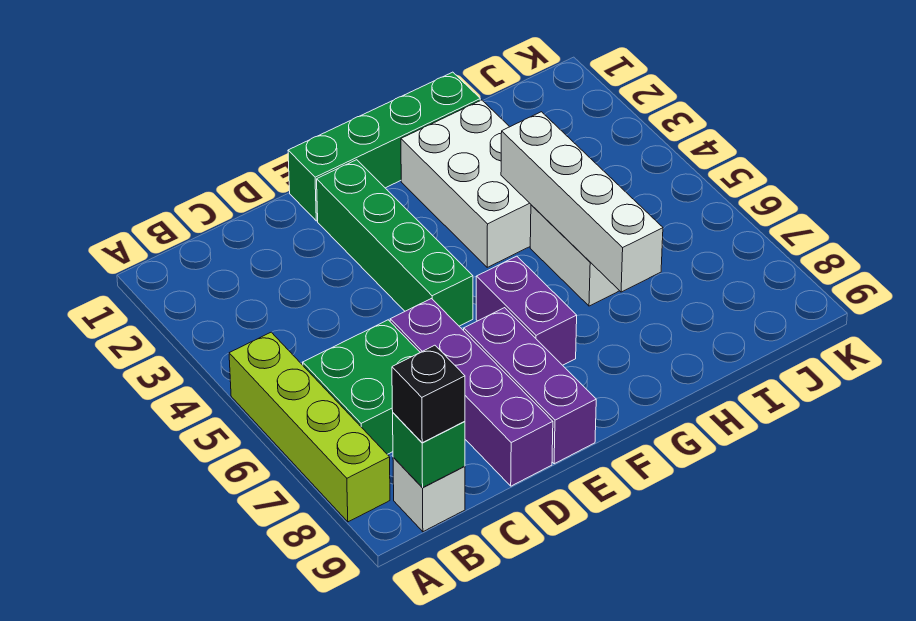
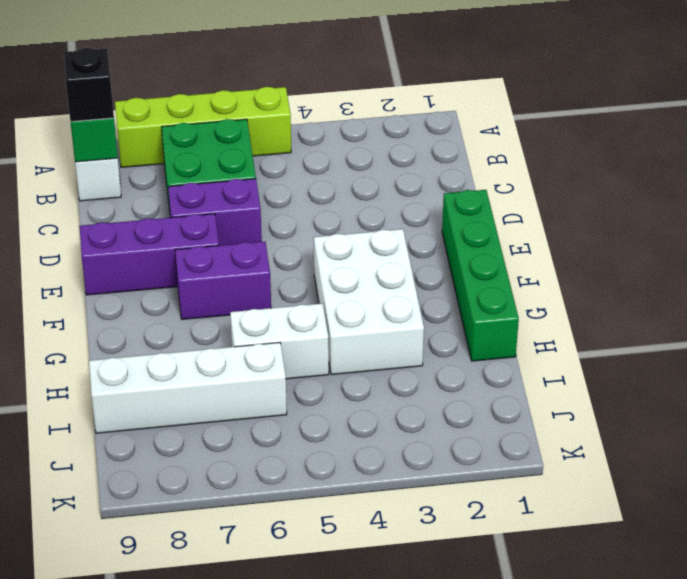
purple 1x4 brick [390,299,553,486] -> purple 1x2 brick [168,179,262,246]
green 1x4 brick [317,160,473,326] -> none
white 2x3 brick [401,100,531,267] -> white 2x3 brick turned to [314,229,424,375]
white 1x4 brick [501,112,663,292] -> white 1x4 brick moved to [89,343,287,433]

